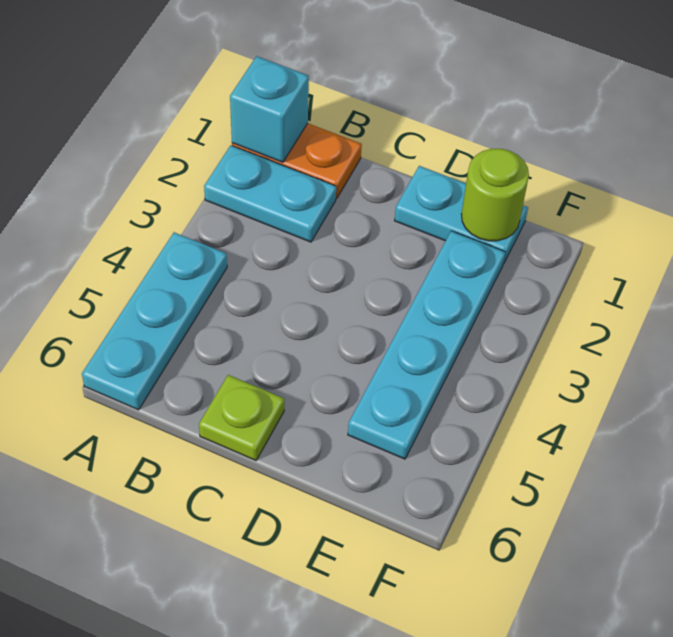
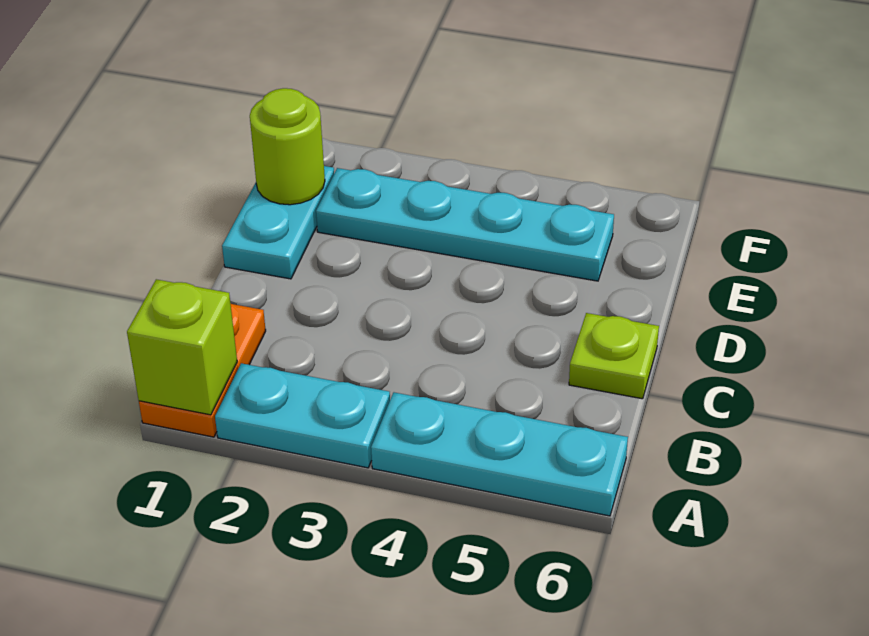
cyan 1x1 brick [230,56,309,163] -> lime 1x1 brick [127,279,237,415]
cyan 1x2 plate [204,145,336,242] -> cyan 1x2 plate turned to [215,363,390,468]

